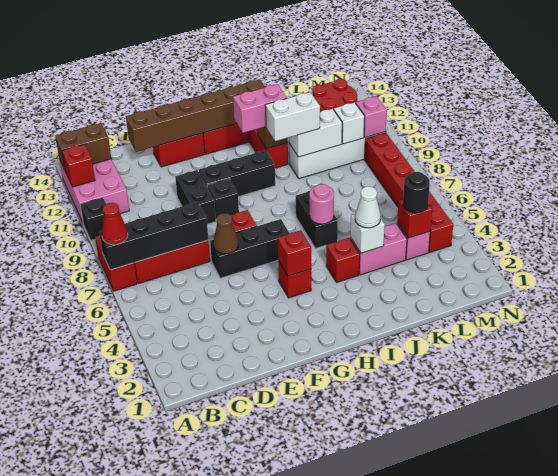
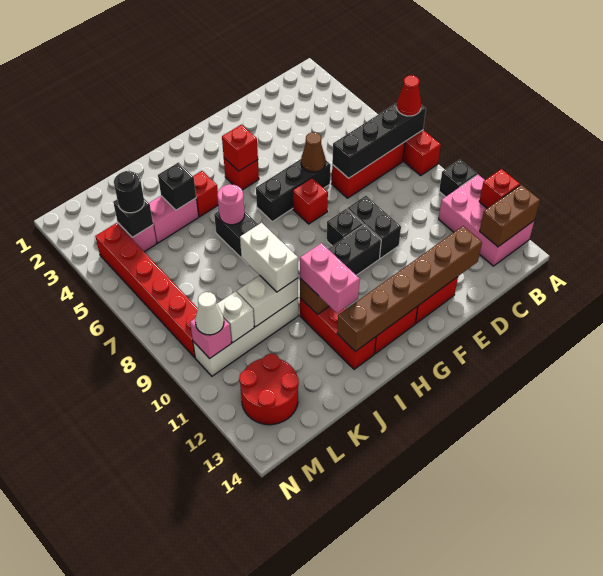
pink 1x2 brick [233,84,287,133] -> pink 1x2 brick turned to [300,243,360,313]
white 1x2 brick [265,92,320,141] -> white 1x2 brick turned to [240,223,298,292]
white 1x1 brick [350,214,385,253] -> black 1x1 brick [158,162,196,210]
white 1x1 cone [355,186,380,228] -> white 1x1 cone moved to [195,292,224,335]
red 1x1 brick [397,199,432,238] -> black 1x1 brick [113,199,153,237]

